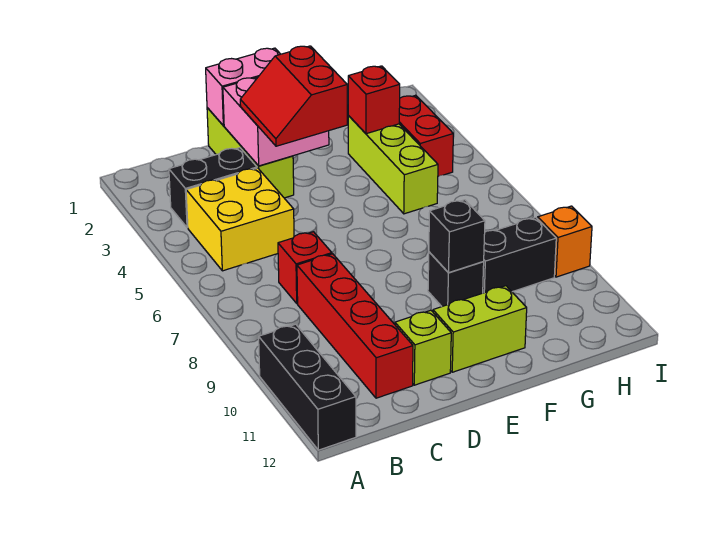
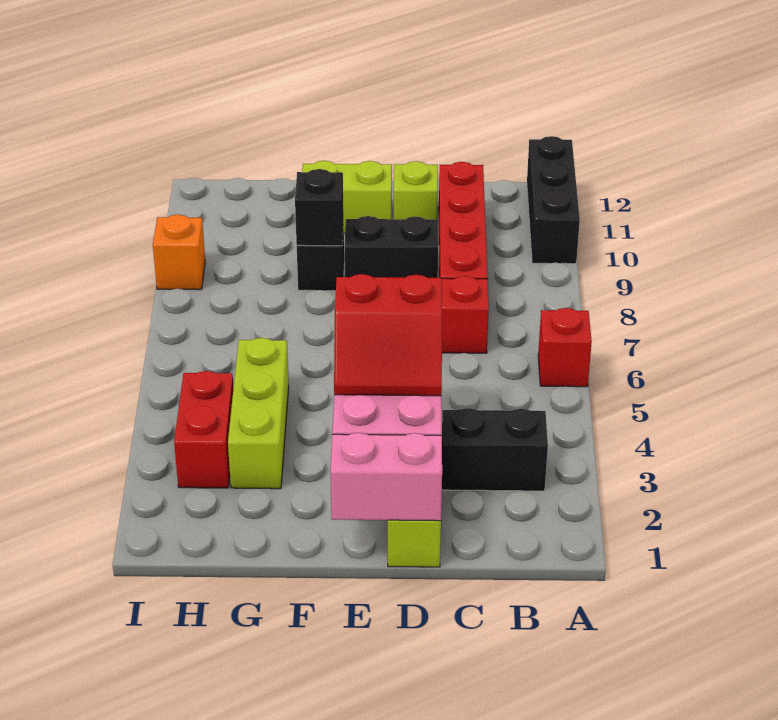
yellow 2x2 brick [186,168,294,271] -> none
red 2x2 slope [240,46,347,146] -> red 2x2 slope turned to [334,274,442,396]
red 1x1 brick [348,66,400,134] -> red 1x1 brick moved to [538,308,592,387]
black 1x2 brick [483,218,556,293] -> black 1x2 brick moved to [345,216,438,278]

